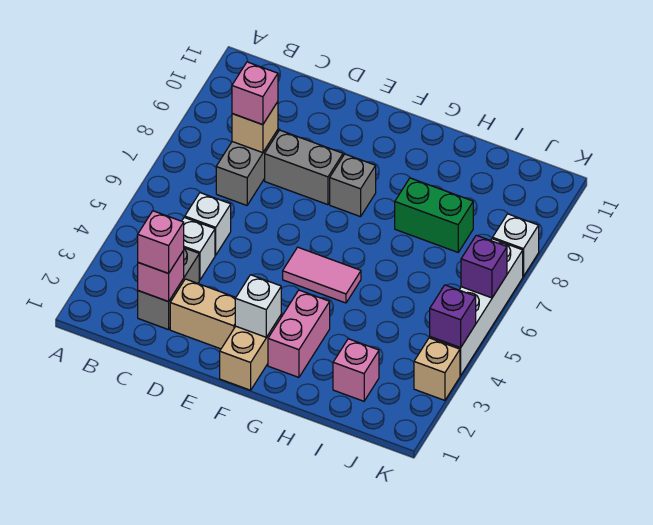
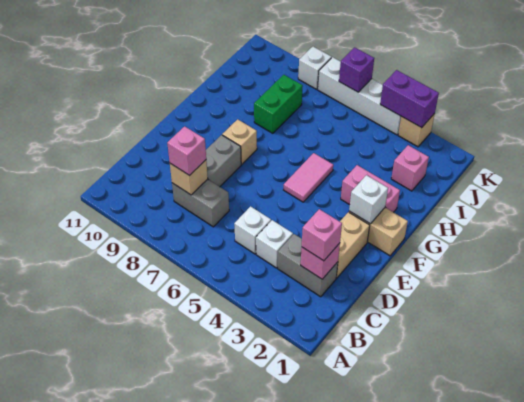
grey 1x1 brick [330,154,376,217] -> tan 1x1 brick [222,119,257,164]
purple 1x1 brick [430,285,476,348] -> purple 1x2 brick [380,70,439,128]

